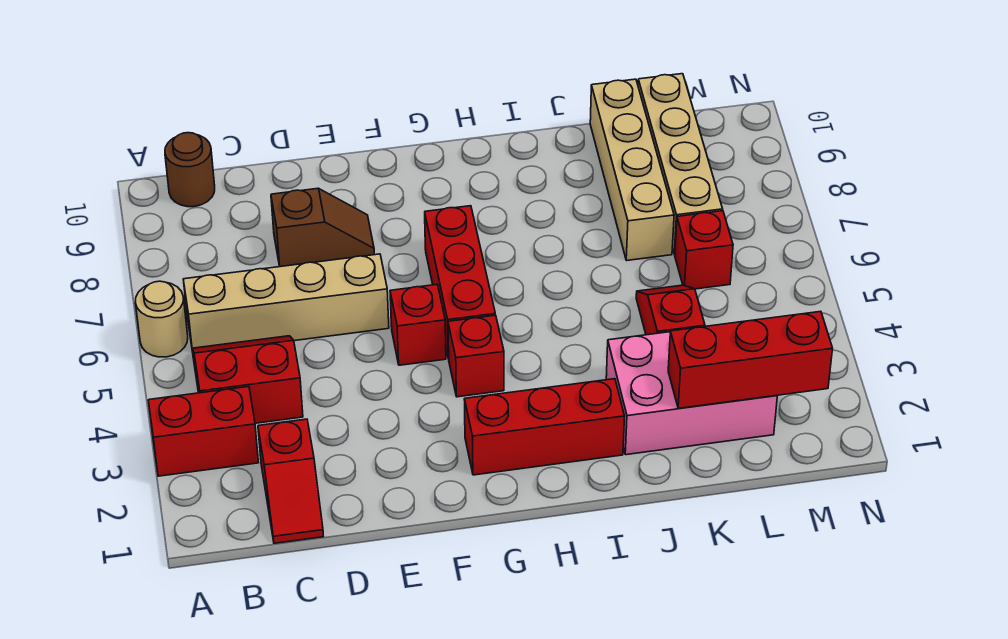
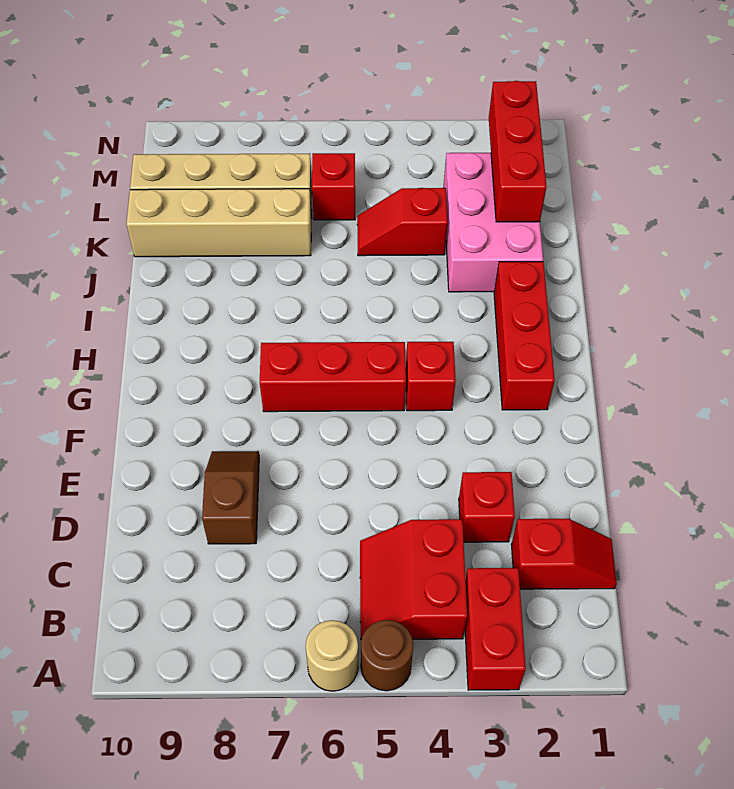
tan 1x4 brick [183,254,389,348] -> none
brown 1x1 round brick [165,133,215,207] -> brown 1x1 round brick moved to [361,620,413,691]
red 1x1 brick [390,285,446,365] -> red 1x1 brick moved to [459,472,515,542]

